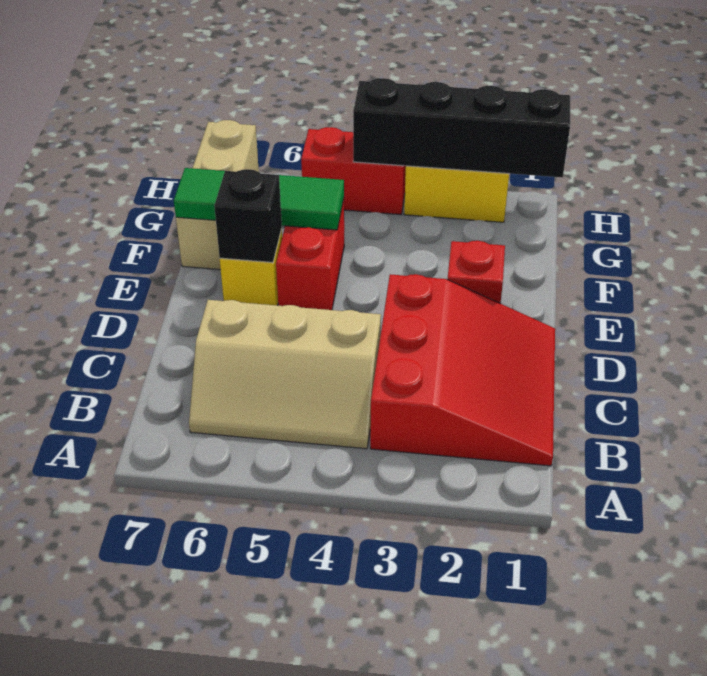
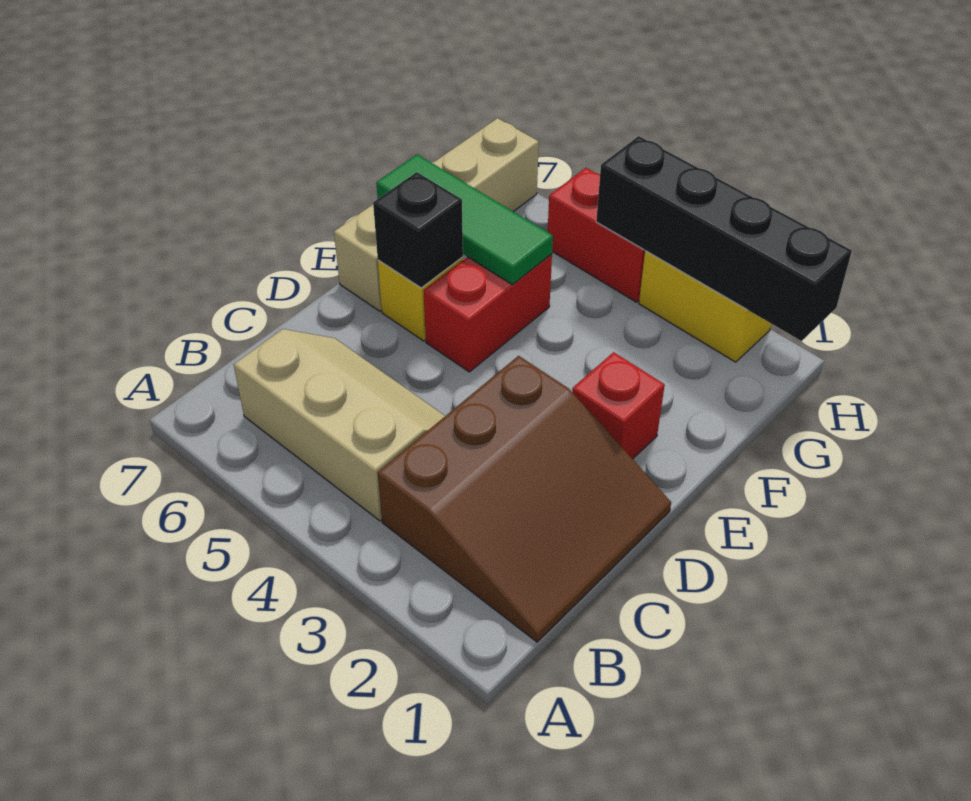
red 3x3 slope [370,274,555,466] -> brown 3x3 slope [378,356,671,642]
tan 2x3 slope [189,300,381,449] -> tan 2x3 slope turned to [234,329,445,521]
tan 1x3 brick [176,120,259,270] -> tan 1x4 brick [334,118,539,311]

